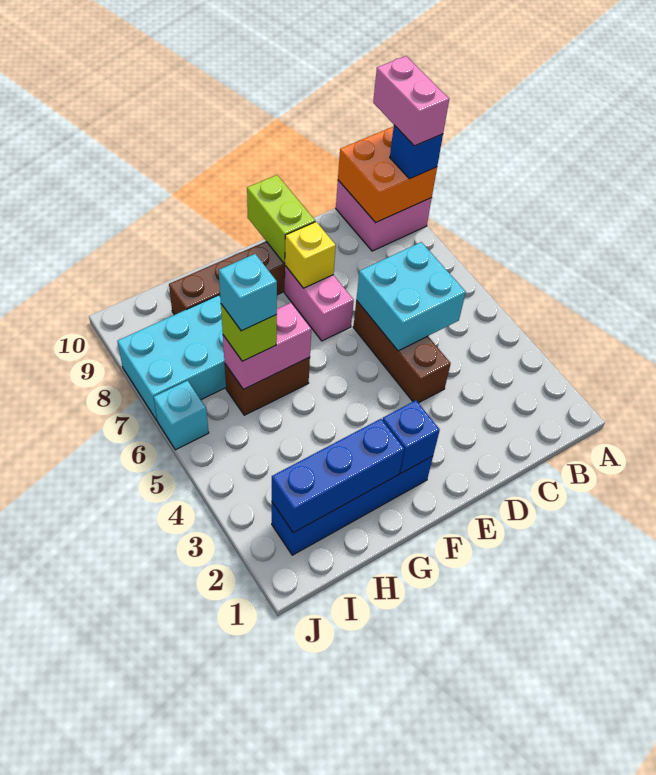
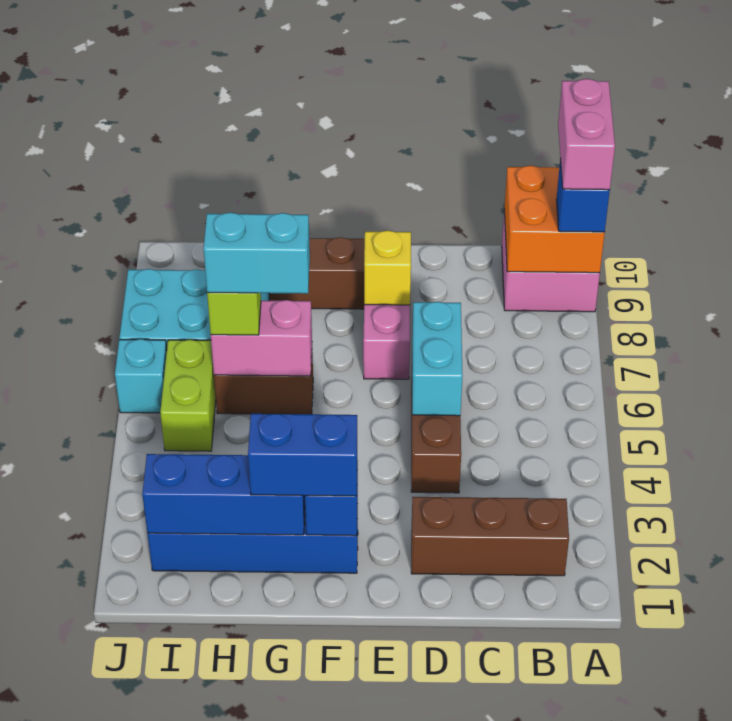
none -> brown 1x3 brick [411,497,569,576]
cyan 2x2 brick [356,242,466,351] -> cyan 1x2 brick [412,302,463,416]
lime 1x2 brick [247,175,315,264] -> lime 1x2 brick moved to [160,340,216,451]
none -> blue 1x2 brick [248,414,357,496]
cyan 1x1 brick [219,254,277,331] -> cyan 1x2 brick [204,212,310,294]

